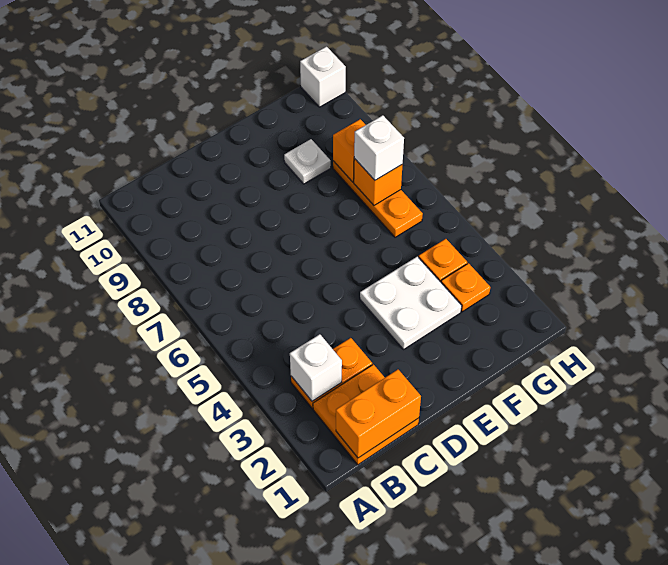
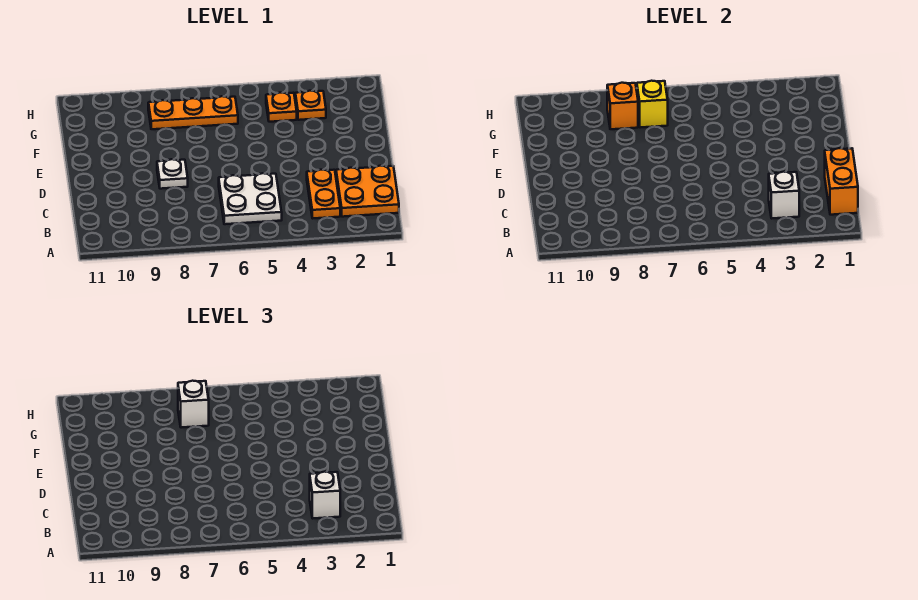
white 2x2 plate [360,257,462,349] -> white 2x2 plate moved to [219,173,282,224]
white 1x1 plate [284,139,331,184] -> white 1x1 plate moved to [157,159,188,189]
orange 1x1 brick [354,159,402,205] -> yellow 1x1 brick [637,81,668,128]
white 1x1 brick [300,47,346,107] -> white 1x1 brick moved to [310,472,340,518]

